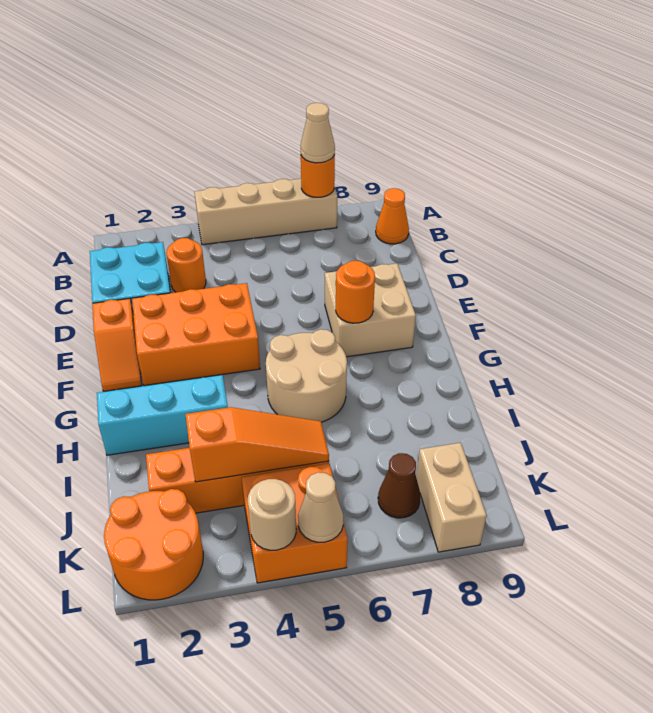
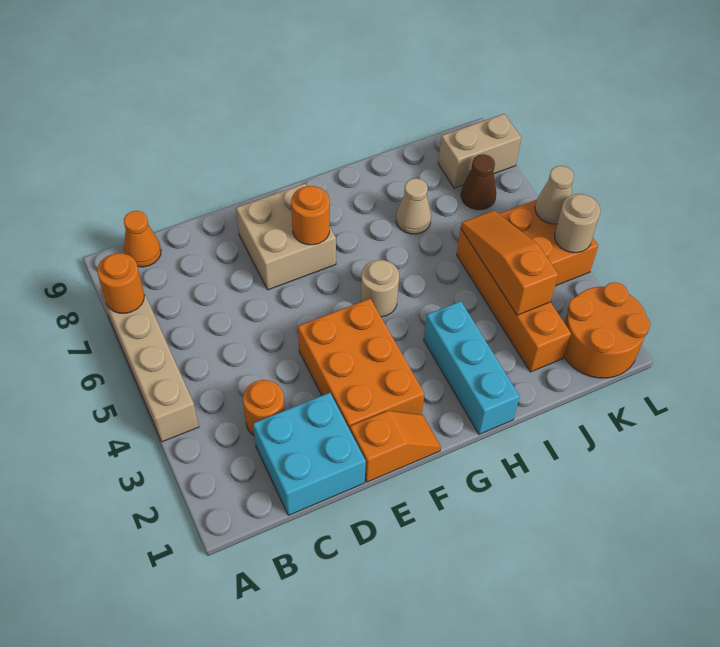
tan 1x1 cone [301,103,335,163] -> tan 1x1 cone moved to [396,178,431,234]
tan 2x2 round brick [266,329,347,422] -> tan 1x1 round brick [361,260,399,317]

